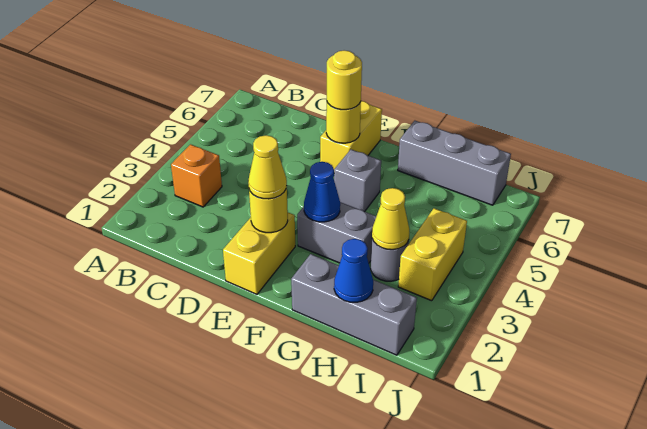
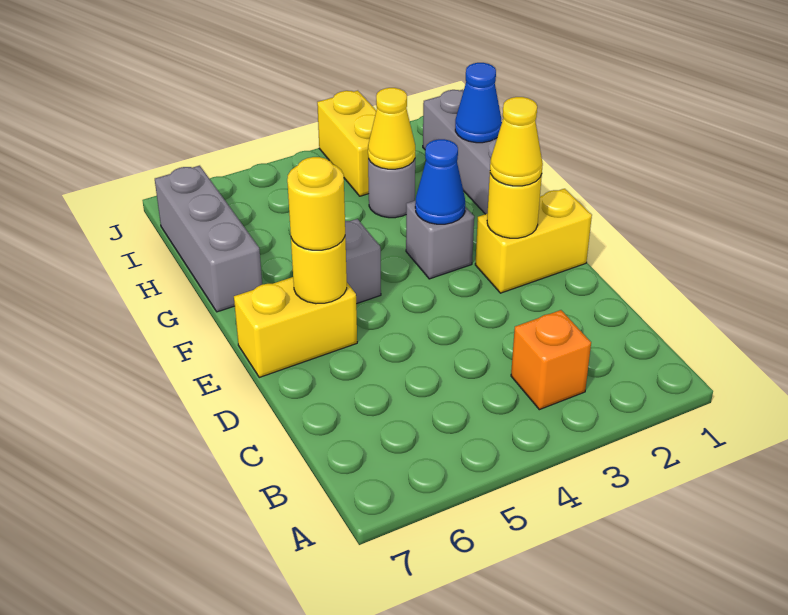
grey 1x2 brick [297,202,376,263] -> grey 1x1 brick [406,200,474,279]
yellow 1x2 brick [398,208,467,301] -> yellow 1x2 brick turned to [317,91,376,196]

